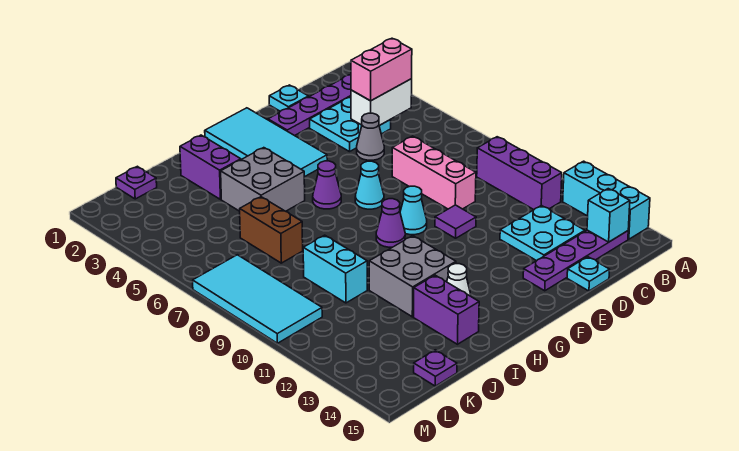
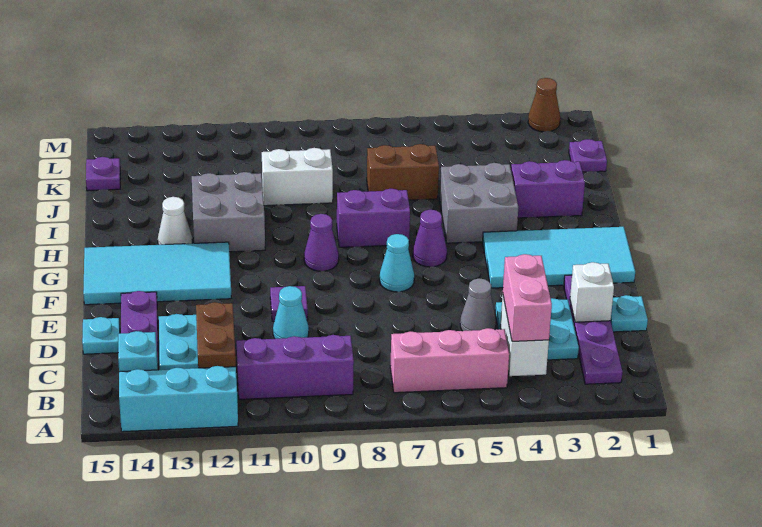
none -> brown 1x2 brick [196,302,236,368]
none -> white 1x1 brick [570,262,614,322]
pink 1x3 brick [392,136,476,209] -> pink 1x3 brick moved to [390,328,509,393]
cyan 1x1 cone [400,186,427,235] -> cyan 1x1 cone moved to [273,286,309,339]
purple 1x2 brick [414,275,479,344] -> purple 1x2 brick moved to [337,189,410,247]
cyan 1x2 brick [303,235,367,303] -> white 1x2 brick [262,148,333,206]
cyan 2x4 tile [193,255,322,343] -> cyan 2x4 tile moved to [83,242,231,305]
none -> brown 1x1 cone [528,78,560,132]

